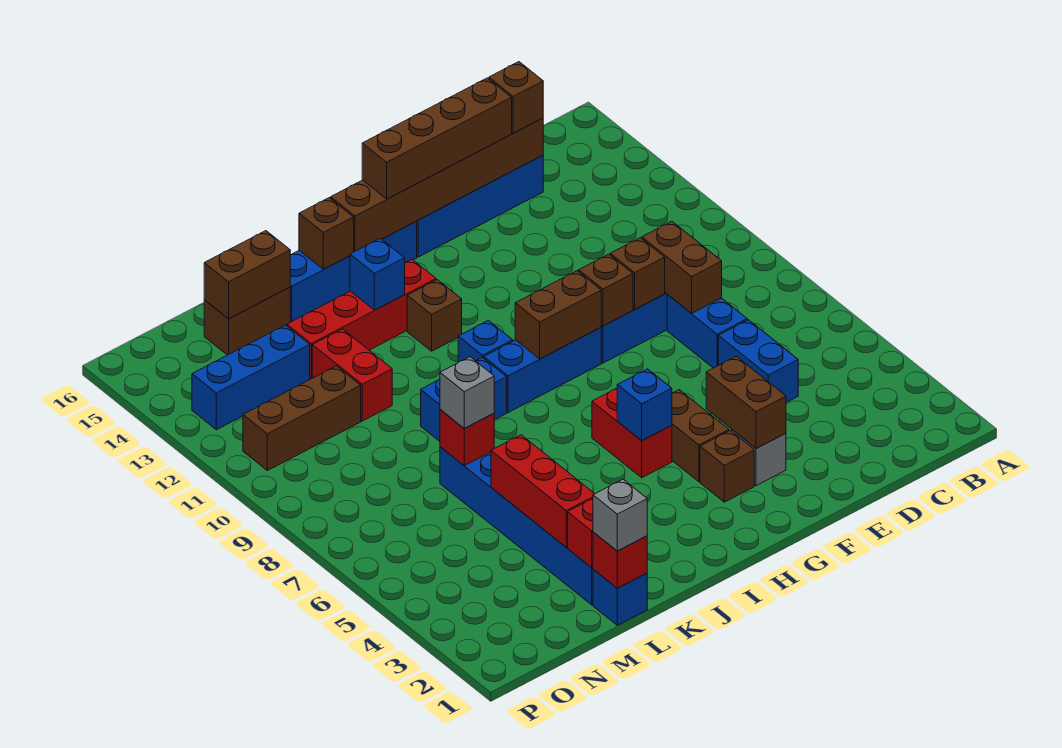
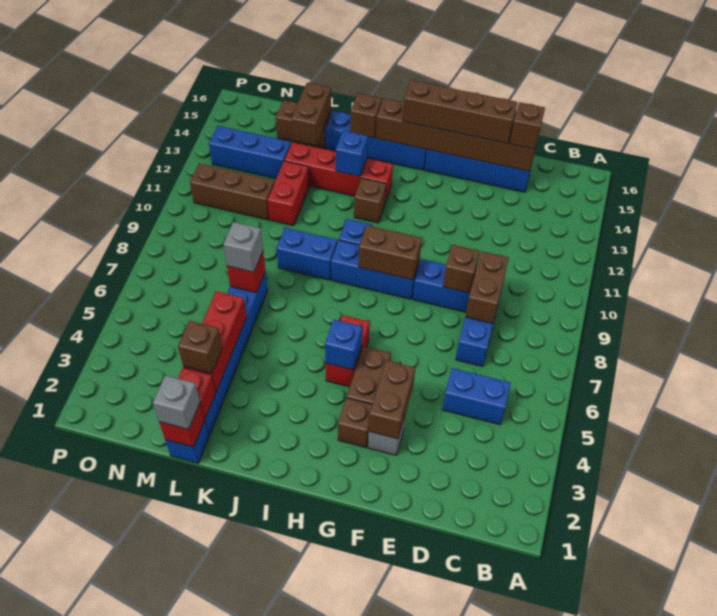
blue 1x2 brick [718,320,798,403] -> blue 1x2 brick turned to [442,368,511,425]
brown 1x1 brick [579,254,633,326] -> brown 1x1 brick moved to [178,321,222,373]
brown 1x2 brick [204,231,290,319] -> brown 1x2 brick turned to [291,83,331,146]

